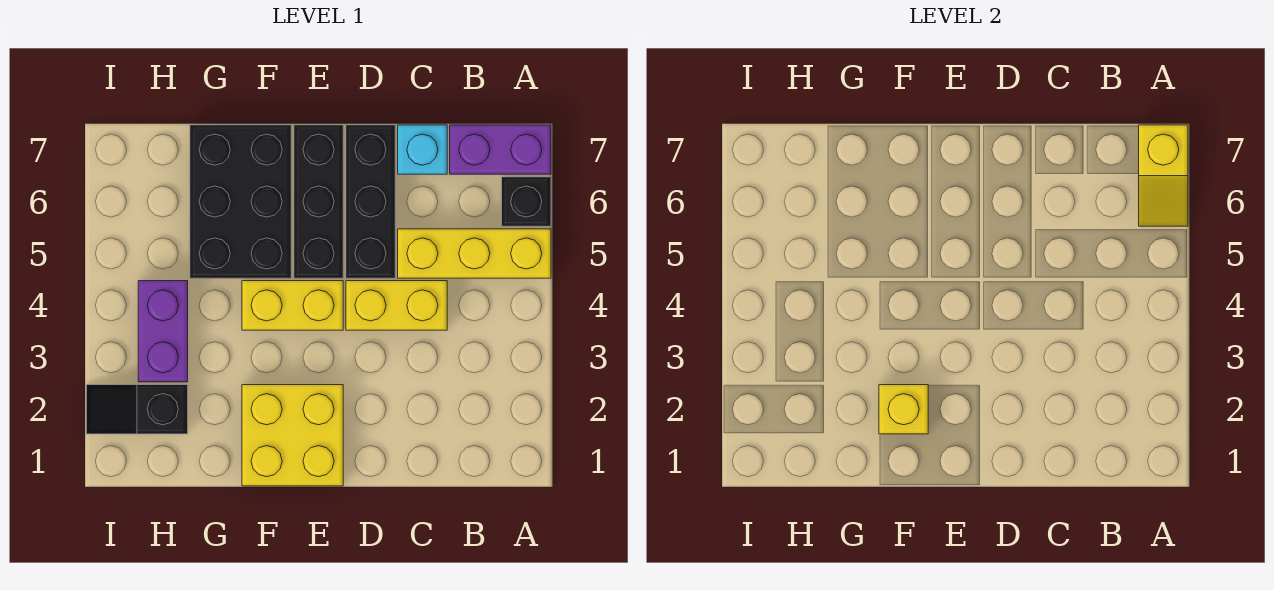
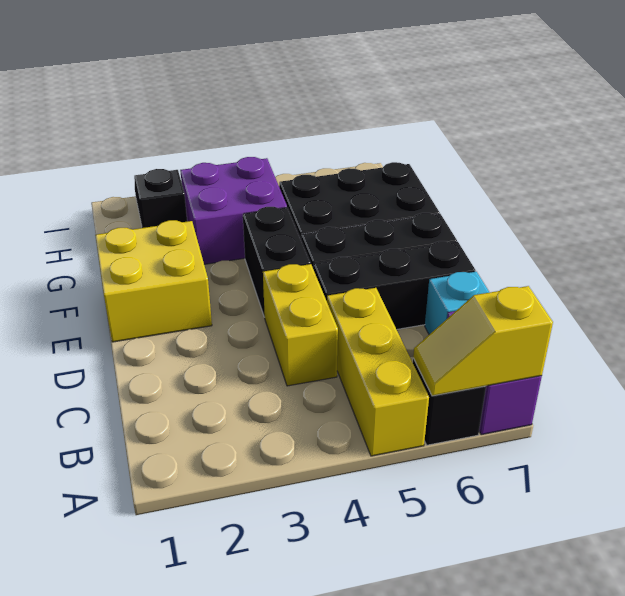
yellow 1x2 brick [242,281,343,330] -> black 1x2 brick [243,207,311,317]
yellow 1x1 brick [879,385,928,434] -> none
purple 1x2 brick [138,281,188,382] -> purple 2x2 brick [180,157,287,264]

